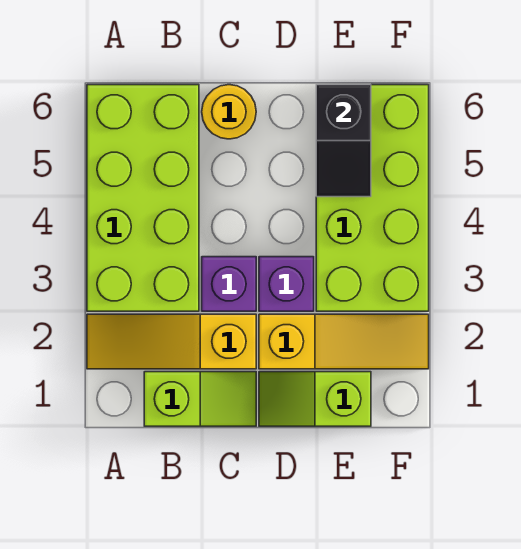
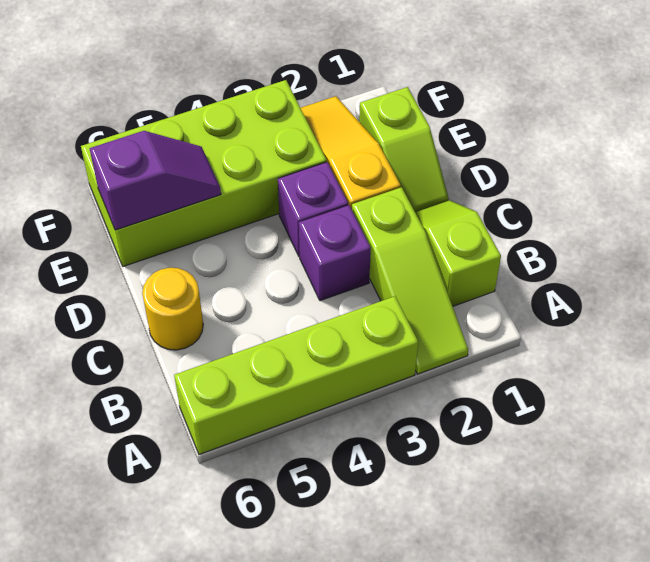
yellow 1x3 slope [87,314,256,369] -> lime 1x3 slope [352,187,468,374]
lime 2x4 brick [87,85,199,311] -> lime 1x4 brick [174,296,418,454]
black 1x2 slope [316,85,371,197] -> purple 1x2 slope [90,131,221,230]

